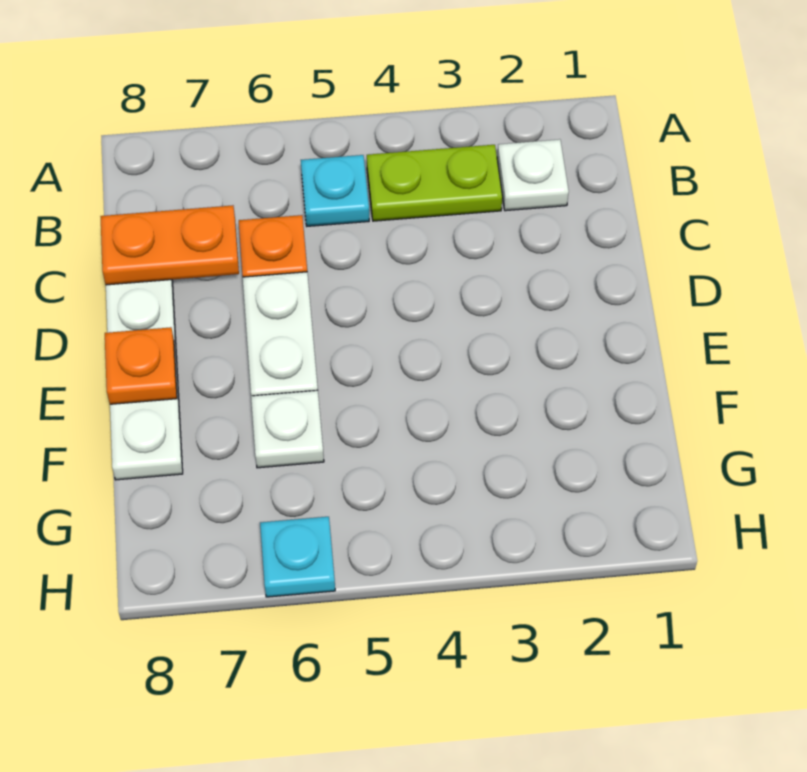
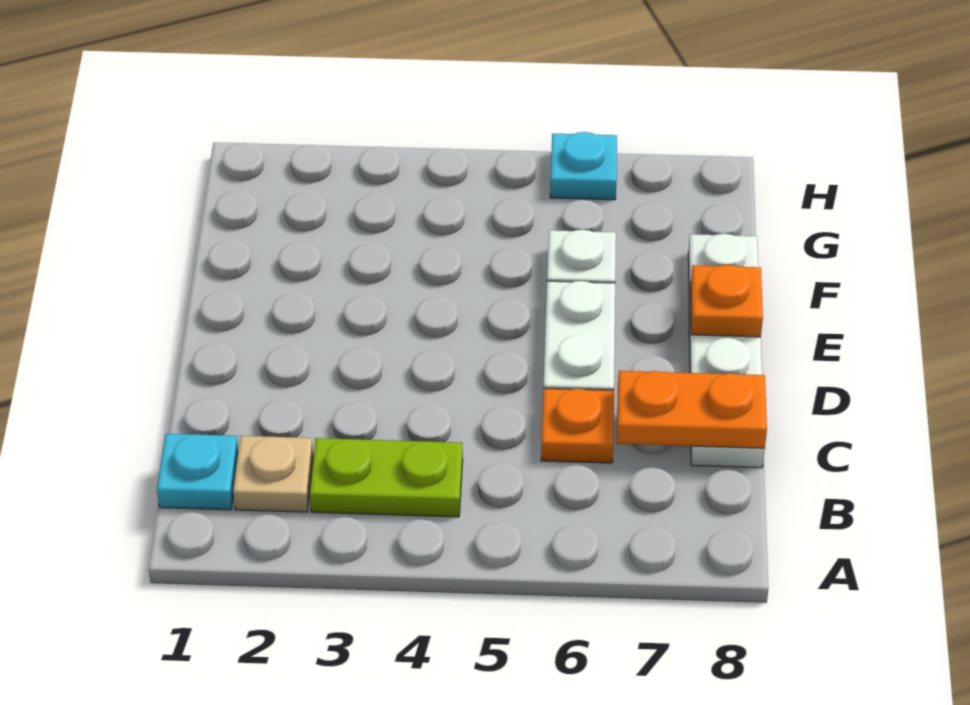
white 1x1 plate [497,139,569,211] -> tan 1x1 plate [233,436,313,512]
cyan 1x1 plate [301,155,369,226] -> cyan 1x1 plate moved to [157,434,238,510]

